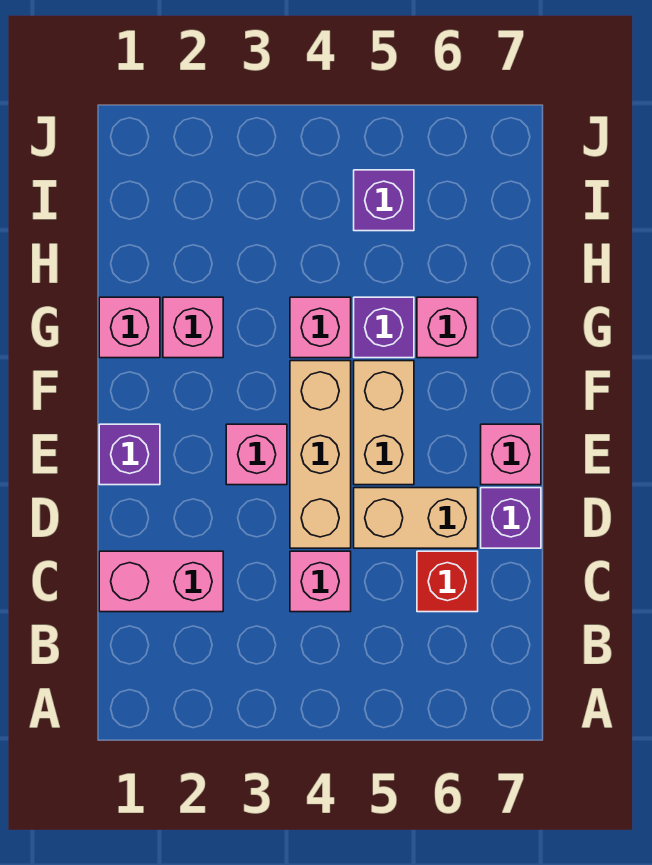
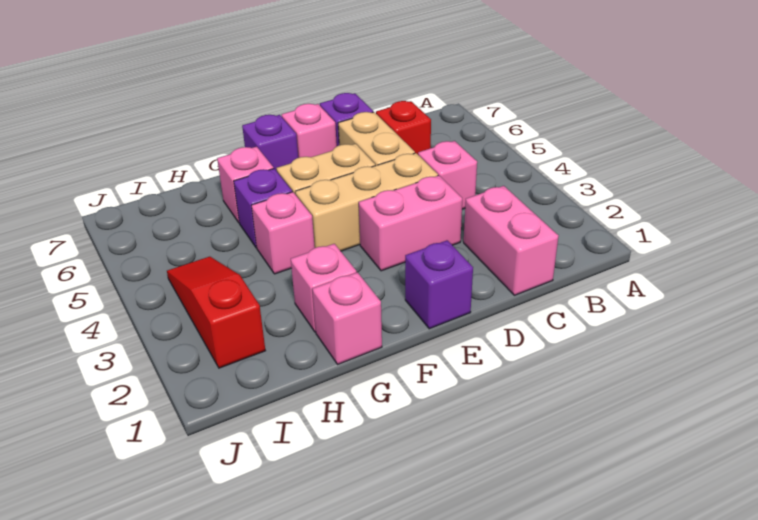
pink 1x1 brick [226,424,287,485] -> pink 1x2 brick [359,176,462,271]
none -> red 1x3 slope [167,257,265,368]
purple 1x1 brick [354,170,414,231] -> purple 1x1 brick moved to [242,115,298,171]

